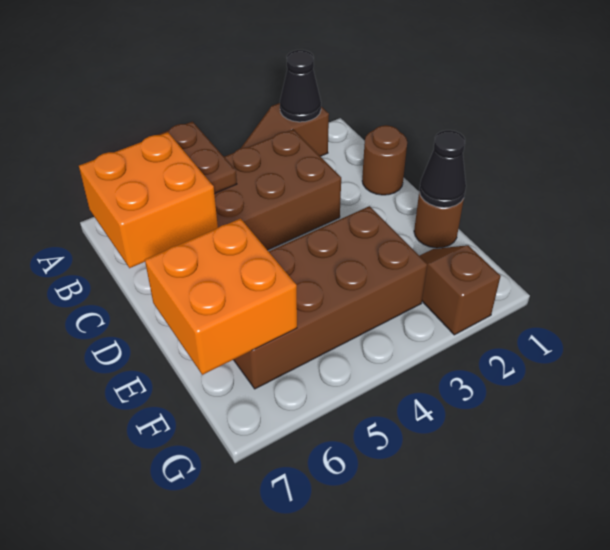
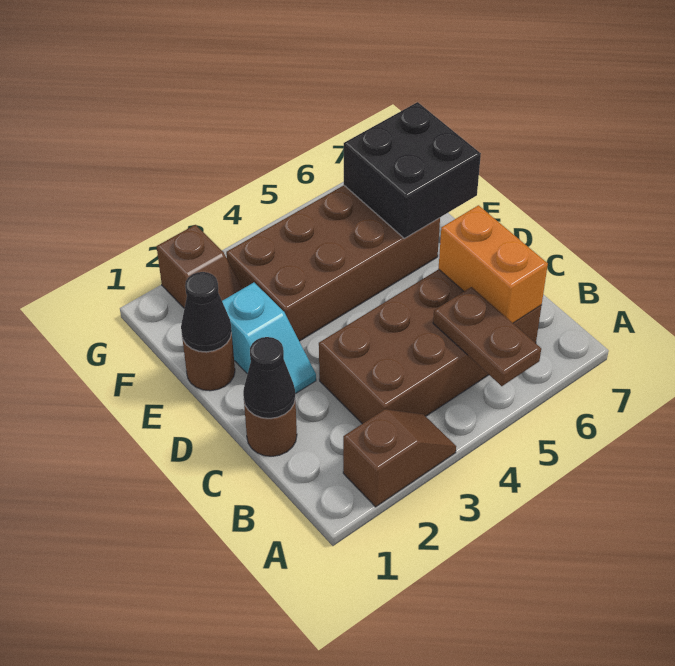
black 1x1 cone [280,50,321,122] -> black 1x1 cone moved to [243,337,295,418]
orange 2x2 brick [79,132,218,268] -> orange 1x2 brick [438,205,548,323]
none -> cyan 1x2 slope [222,283,316,394]
orange 2x2 brick [145,219,297,375] -> black 2x2 brick [344,102,481,239]

